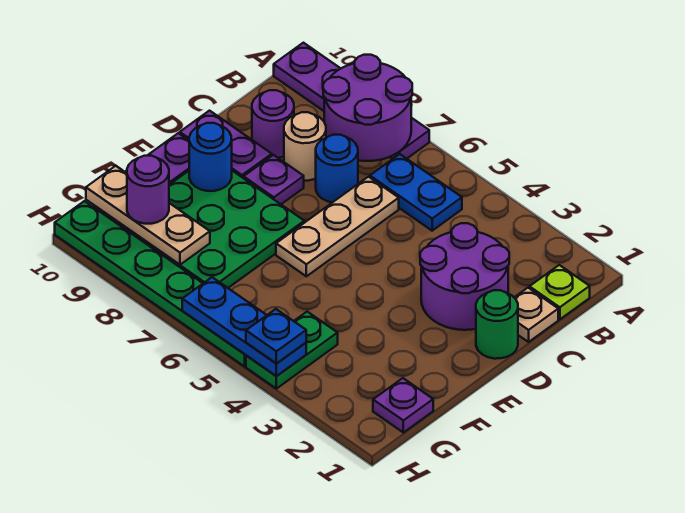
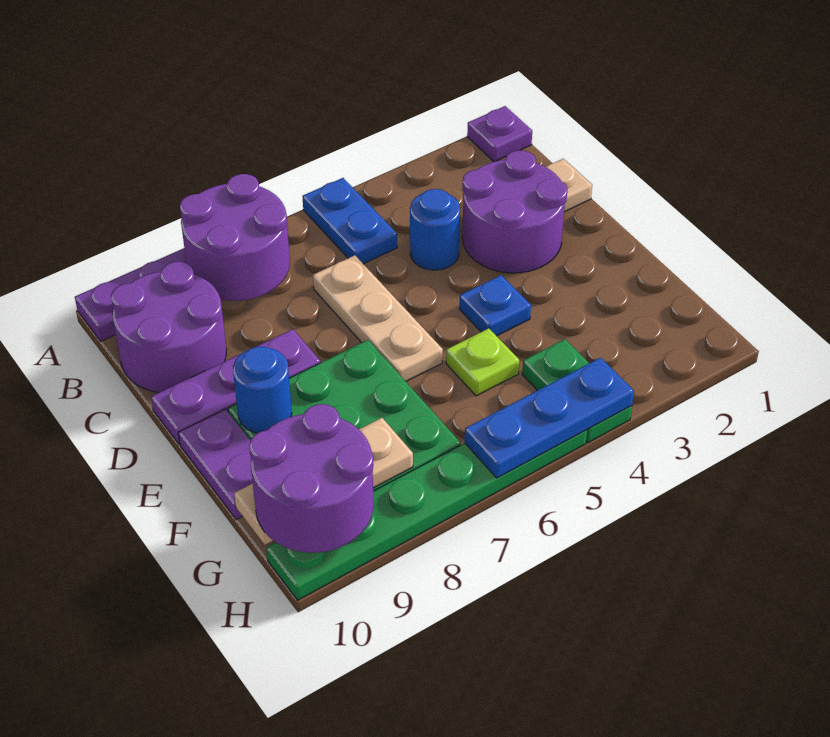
lime 1x1 plate [529,265,590,319] -> lime 1x1 plate moved to [446,328,519,396]
blue 1x2 plate [370,154,462,231] -> blue 1x2 plate turned to [302,178,397,264]
blue 1x1 round brick [316,135,358,203] -> blue 1x1 round brick moved to [410,189,460,270]
tan 1x1 round brick [284,112,326,181] -> none
purple 1x1 round brick [252,90,294,158] -> purple 2x2 round brick [111,262,227,392]
green 1x1 round brick [476,290,518,359] -> none
purple 1x1 plate [373,378,433,433] -> purple 1x1 plate moved to [467,106,532,161]
purple 1x1 round brick [127,156,169,224] -> purple 2x2 round brick [249,404,374,553]
blue 1x1 plate [246,309,306,363] -> blue 1x1 plate moved to [459,275,531,336]

